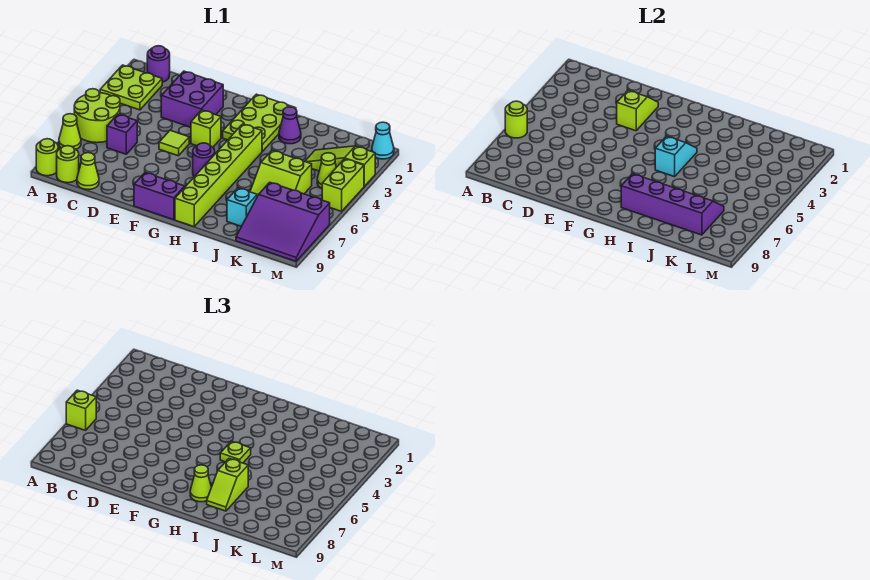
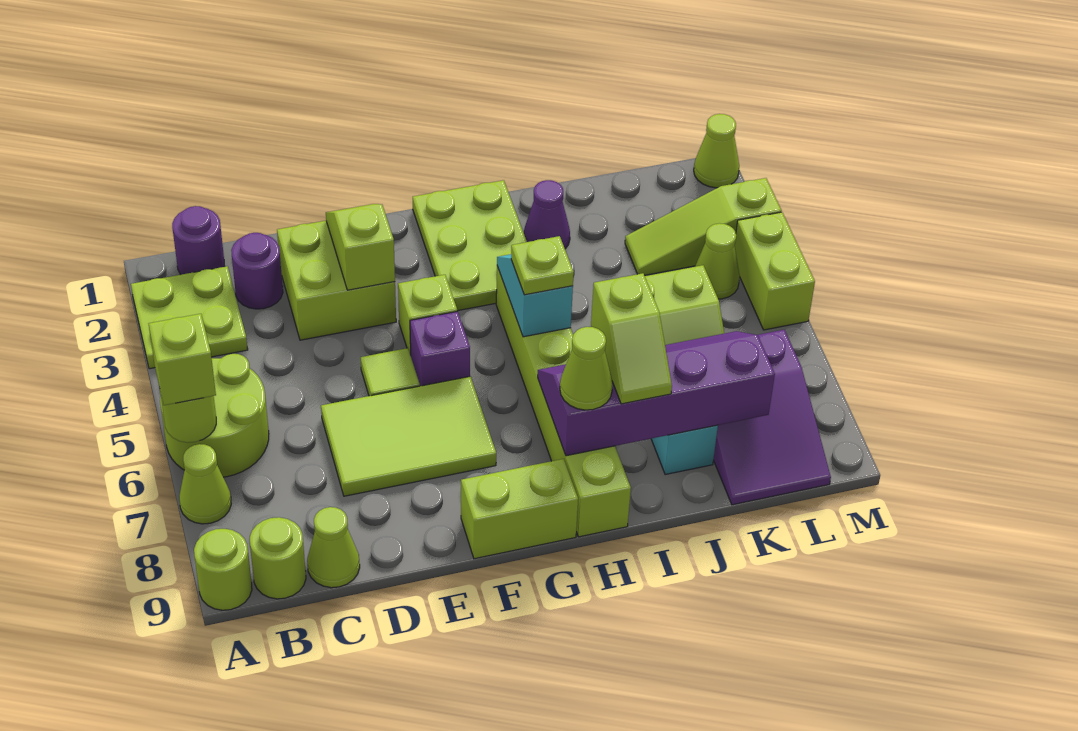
purple 1x1 brick [107,114,137,154] -> purple 1x1 brick moved to [410,311,470,386]
purple 2x2 brick [161,71,223,127] -> lime 2x2 brick [277,221,396,340]
none -> lime 2x3 tile [321,377,496,496]
purple 1x2 brick [134,173,185,220] -> lime 1x2 brick [461,459,578,559]
purple 1x1 round brick [193,143,215,177] -> purple 1x1 round brick moved to [231,233,283,309]
purple 3x3 slope [236,182,330,261] -> purple 2x3 slope [713,330,831,505]
cyan 1x1 cone [372,122,394,159] -> lime 1x1 cone [694,114,739,188]

